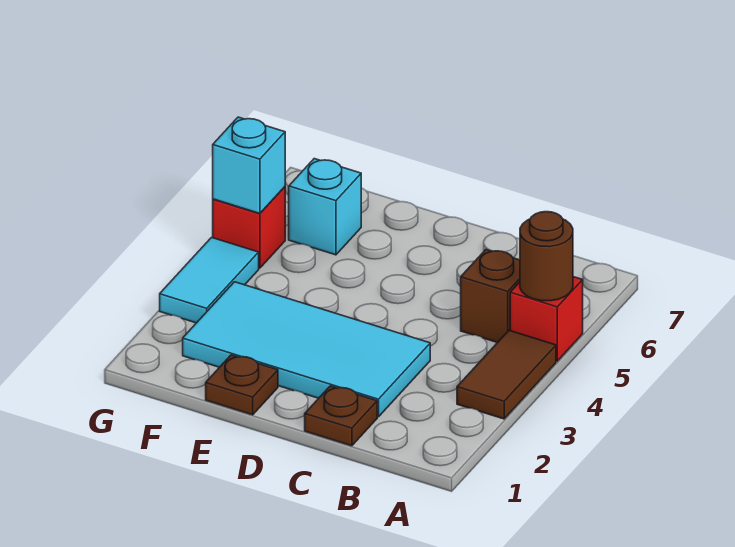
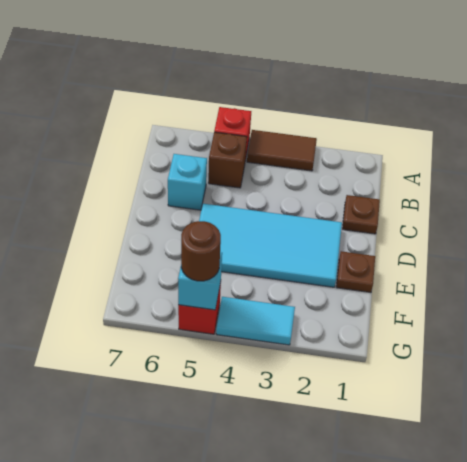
brown 1x1 round brick [520,212,573,301] -> brown 1x1 round brick moved to [181,221,221,281]
cyan 2x4 tile [183,282,430,417] -> cyan 2x4 tile turned to [199,204,342,287]
cyan 1x1 brick [289,159,361,255] -> cyan 1x1 brick moved to [168,154,207,210]

